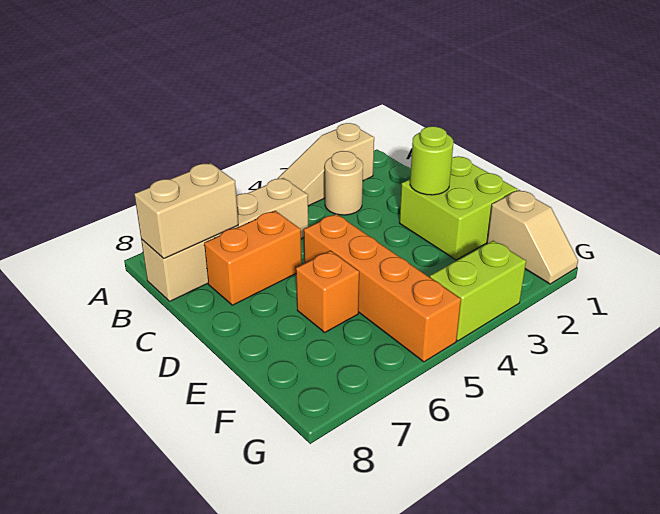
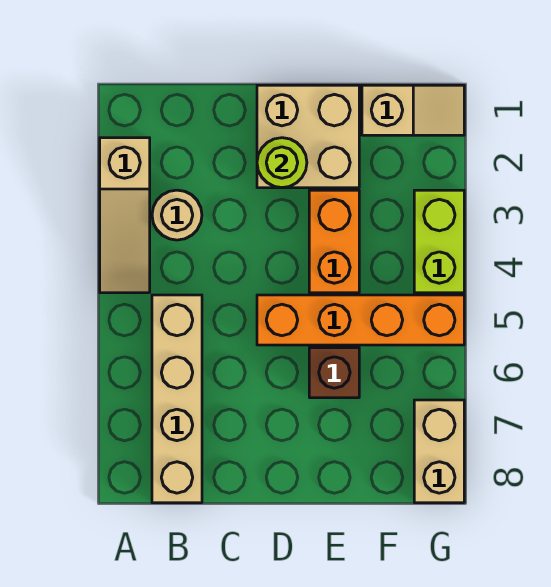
tan 1x2 brick [134,163,238,258] -> tan 1x2 brick moved to [414,400,464,503]
orange 1x2 brick [204,211,302,305] -> orange 1x2 brick moved to [309,190,359,293]
lime 2x2 brick [399,156,517,260] -> tan 2x2 brick [257,85,359,188]
orange 1x1 brick [296,251,359,332] -> brown 1x1 brick [309,348,359,398]

